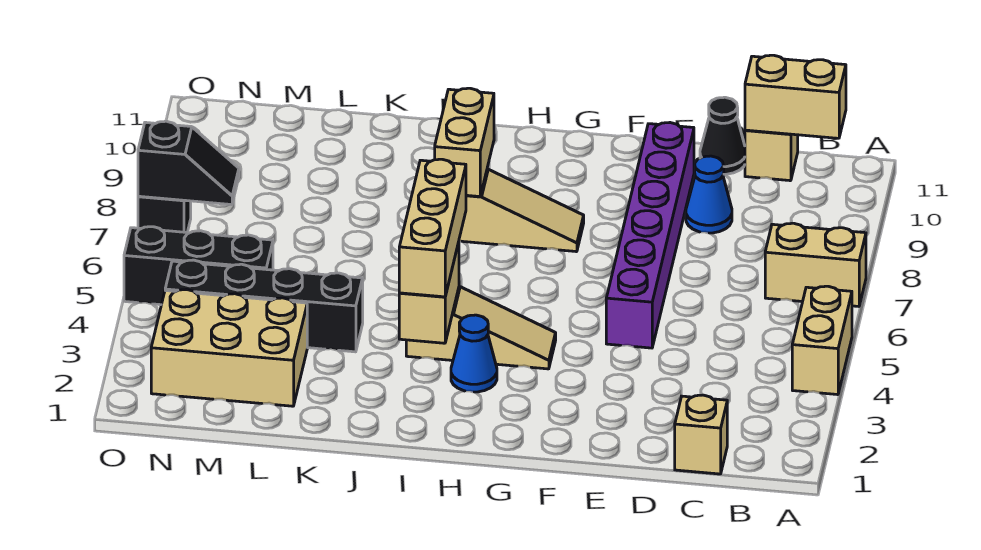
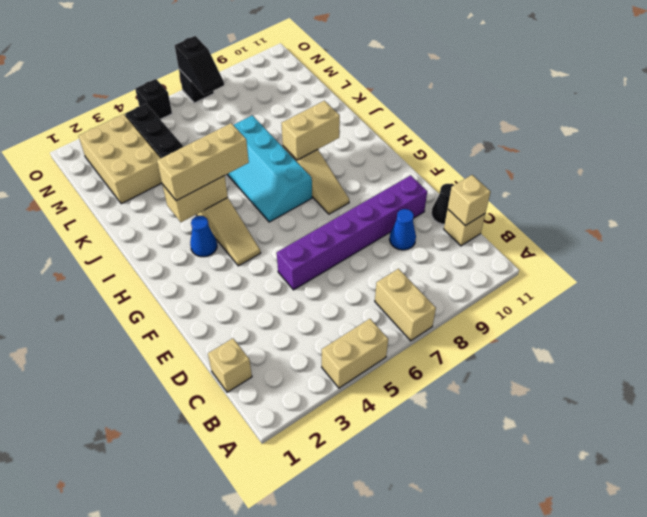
tan 1x2 brick [745,55,846,138] -> tan 1x1 brick [448,175,491,226]
none -> cyan 2x4 slope [227,115,312,222]
black 1x3 brick [124,227,273,305] -> black 1x1 brick [135,79,172,119]

